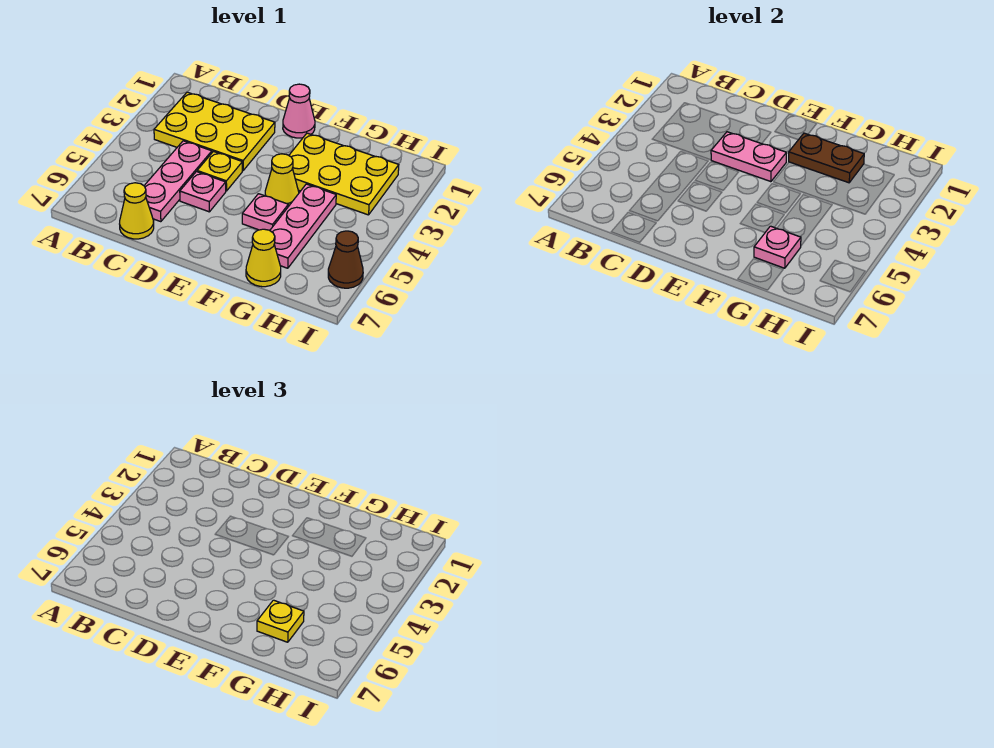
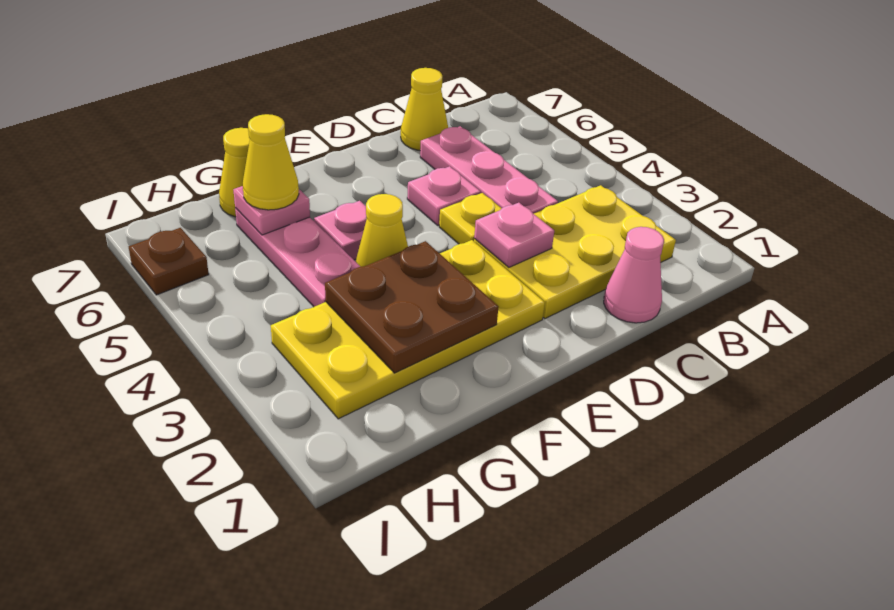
pink 1x2 plate [711,132,787,182] -> pink 1x1 plate [474,203,554,267]
pink 1x1 cone [283,84,315,138] -> pink 1x1 cone moved to [604,227,664,323]
yellow 2x3 plate [289,133,399,215] -> yellow 2x4 plate [271,240,545,419]
brown 1x2 plate [789,133,864,183] -> brown 2x2 plate [325,241,499,373]
yellow 1x1 plate [257,600,304,642] -> yellow 1x1 cone [243,114,299,210]
brown 1x1 cone [328,231,363,288] -> brown 1x1 plate [129,228,209,295]

